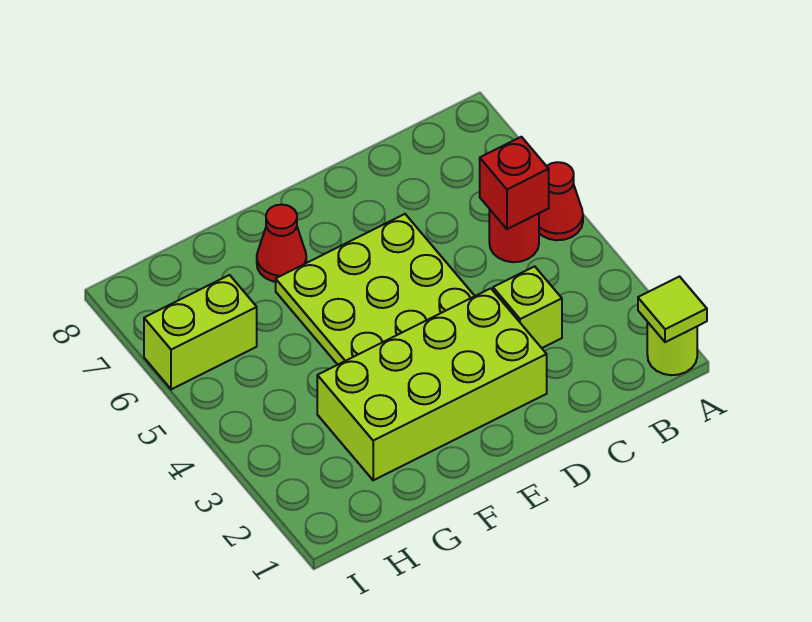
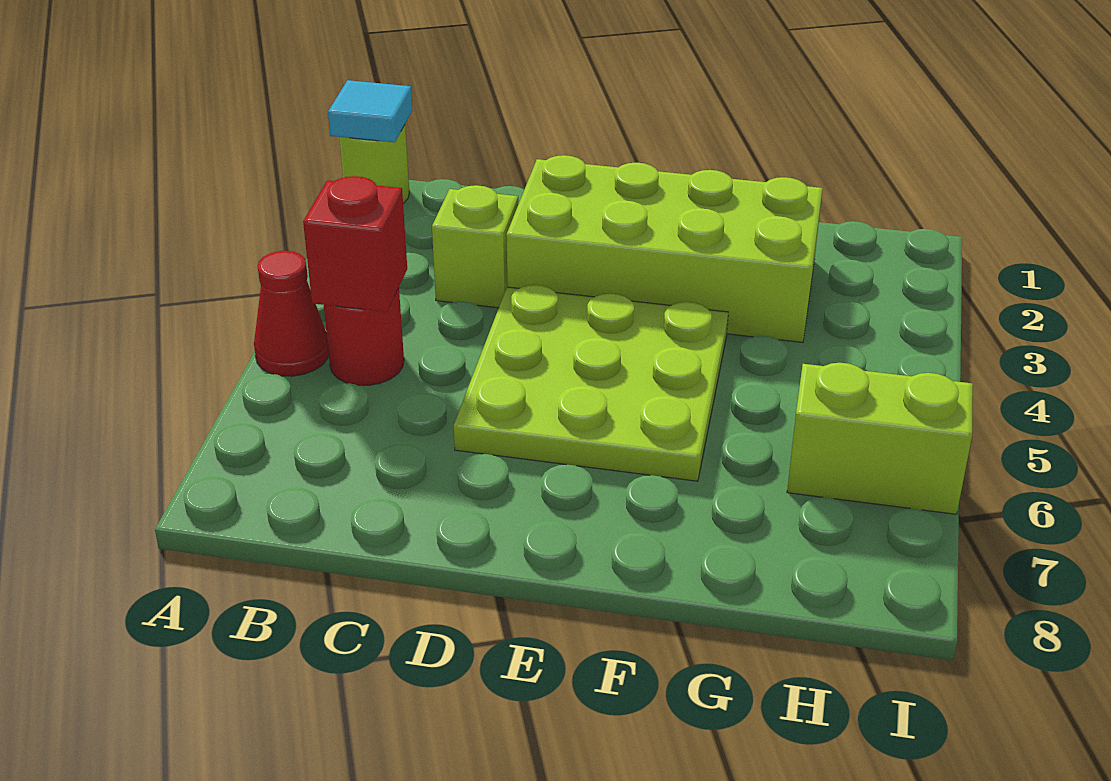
lime 1x1 tile [638,277,707,342] -> cyan 1x1 tile [328,80,412,142]
red 1x1 cone [257,205,306,282] -> none

